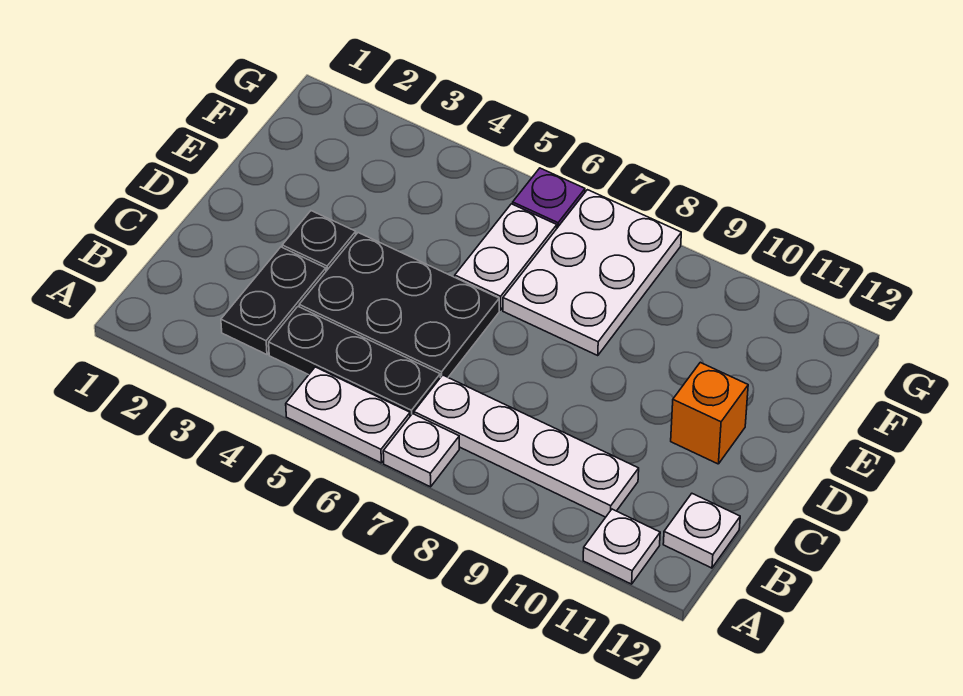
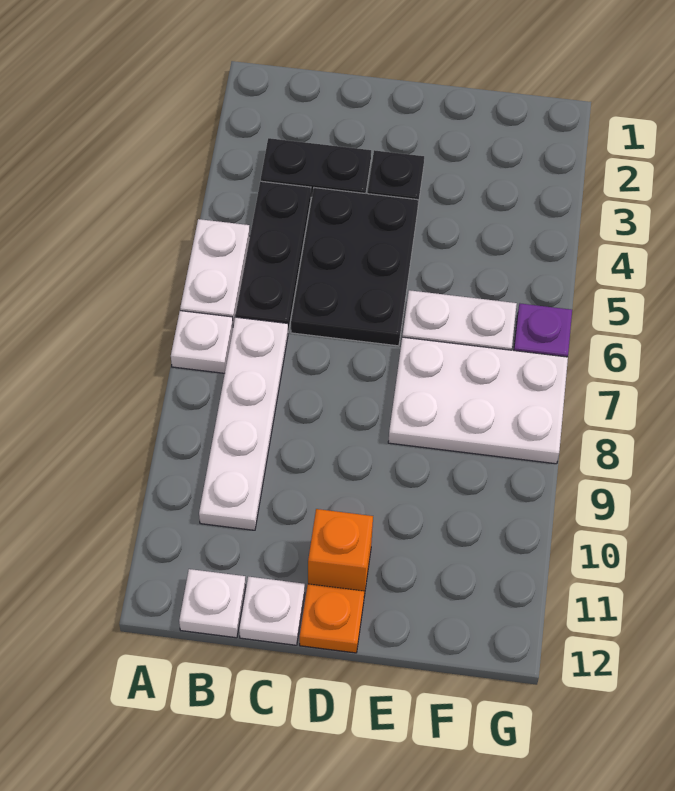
white 1x1 plate [583,509,660,584] -> white 1x1 plate moved to [239,577,305,645]
none -> orange 1x1 plate [300,584,364,653]

